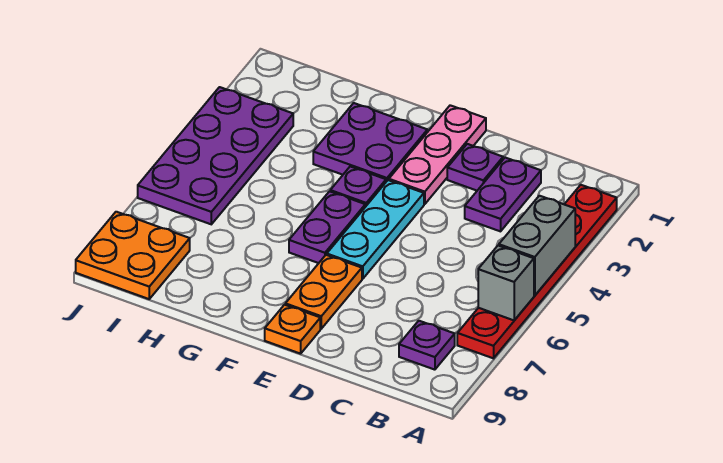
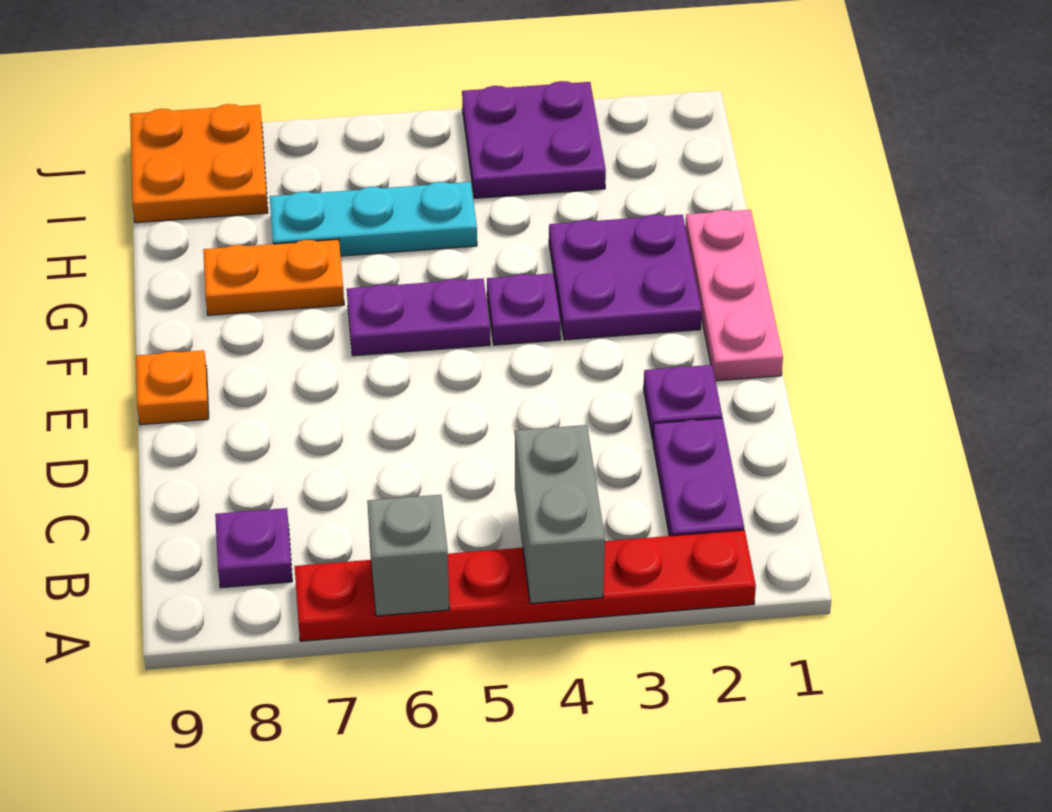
grey 1x2 brick [499,196,575,296] -> grey 1x2 brick turned to [515,425,605,604]
purple 1x2 plate [465,158,541,231] -> purple 1x2 plate turned to [653,418,744,536]
pink 1x3 plate [389,105,486,204] -> pink 1x3 plate turned to [685,210,783,381]
cyan 1x3 plate [327,180,424,279] -> cyan 1x3 plate moved to [270,182,477,256]
orange 1x2 plate [285,255,362,329] -> orange 1x2 plate moved to [203,239,344,315]
purple 2x4 plate [138,87,293,224] -> purple 2x2 plate [462,81,606,198]

